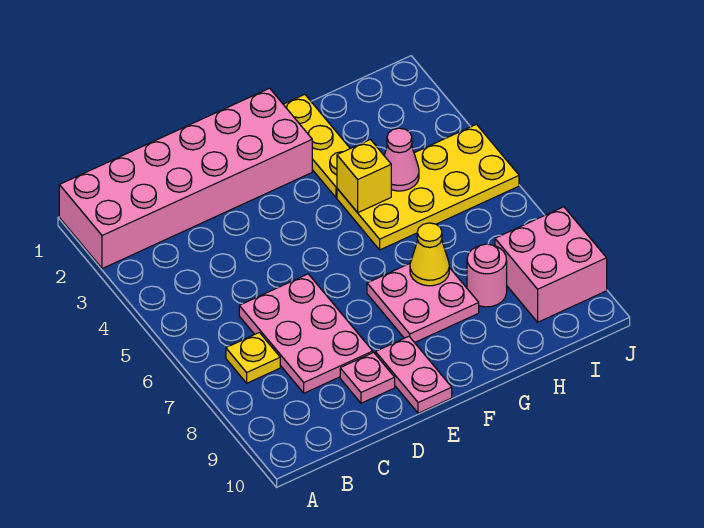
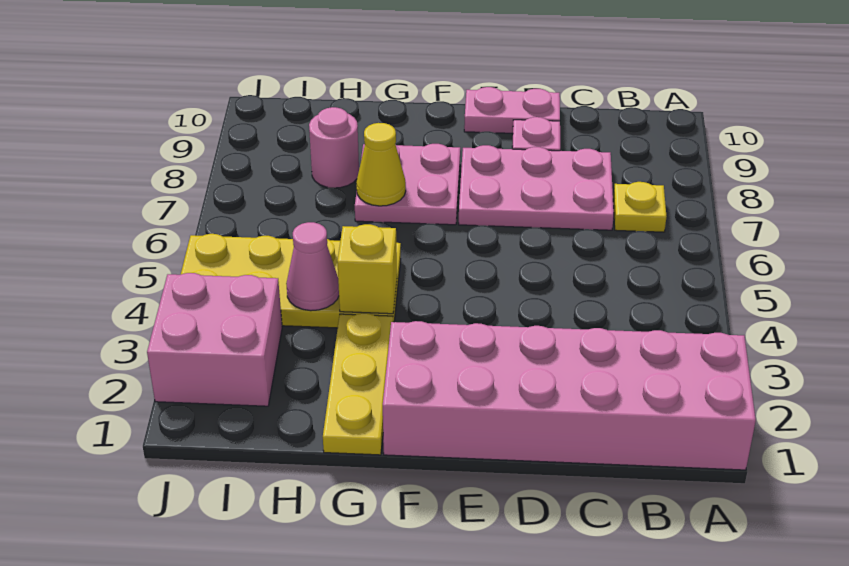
pink 2x3 plate [239,274,373,393] -> pink 2x3 plate turned to [459,145,614,230]
pink 1x2 plate [376,336,452,413] -> pink 1x2 plate turned to [464,87,560,133]
pink 2x2 brick [495,207,607,322] -> pink 2x2 brick moved to [147,273,282,406]

